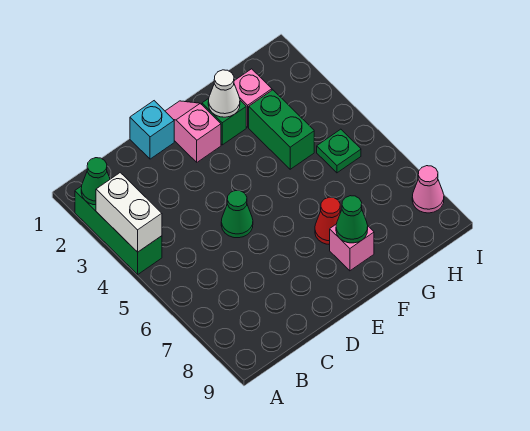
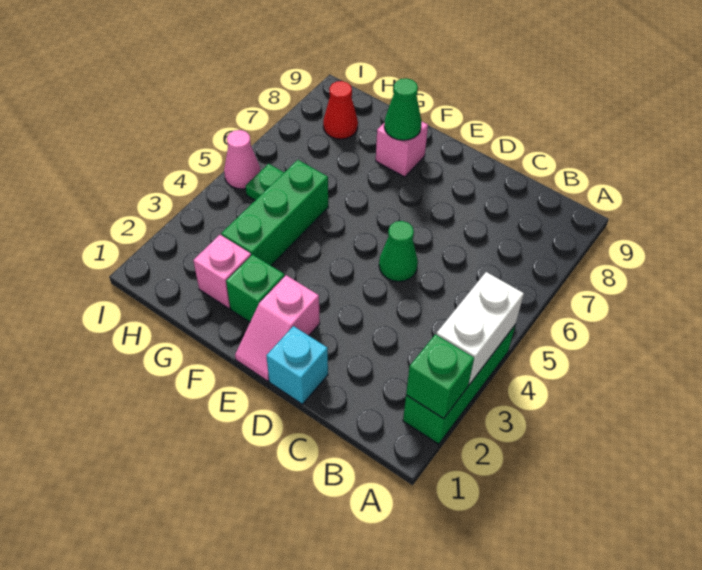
green 1x1 cone [81,158,110,205] -> green 1x1 brick [406,334,474,419]
white 1x1 cone [208,70,240,117] -> none
red 1x1 cone [315,197,341,245] -> red 1x1 cone moved to [323,81,358,139]
green 1x2 brick [249,90,314,169] -> green 1x3 brick [221,160,328,266]
pink 1x1 cone [412,166,444,213] -> pink 1x1 cone moved to [224,130,260,189]

